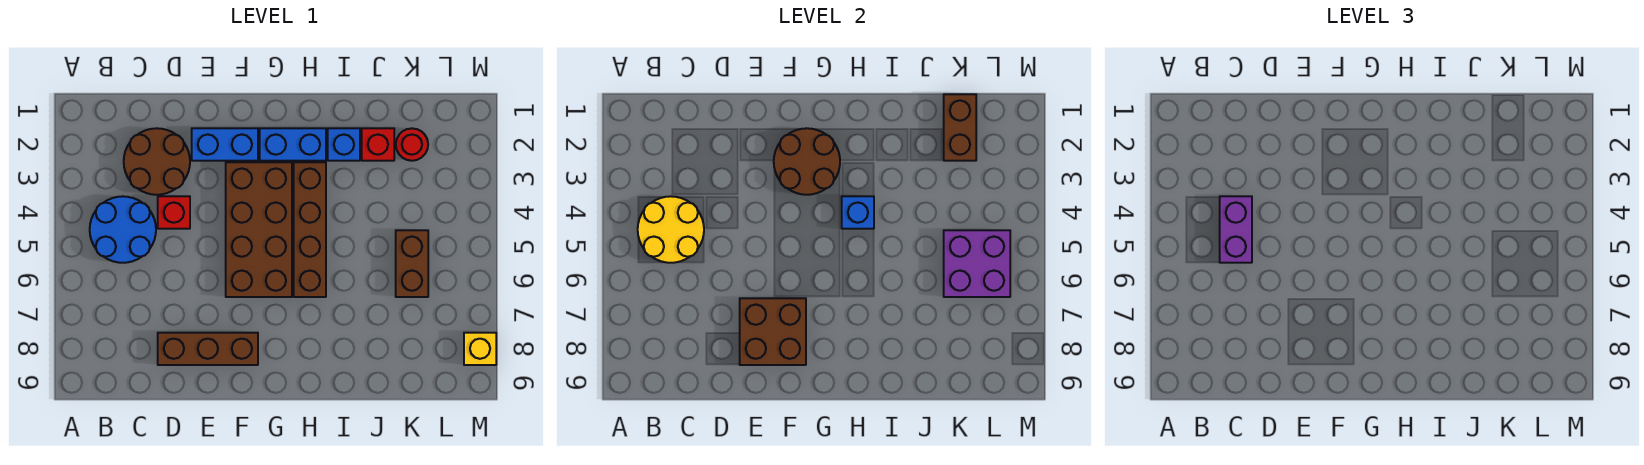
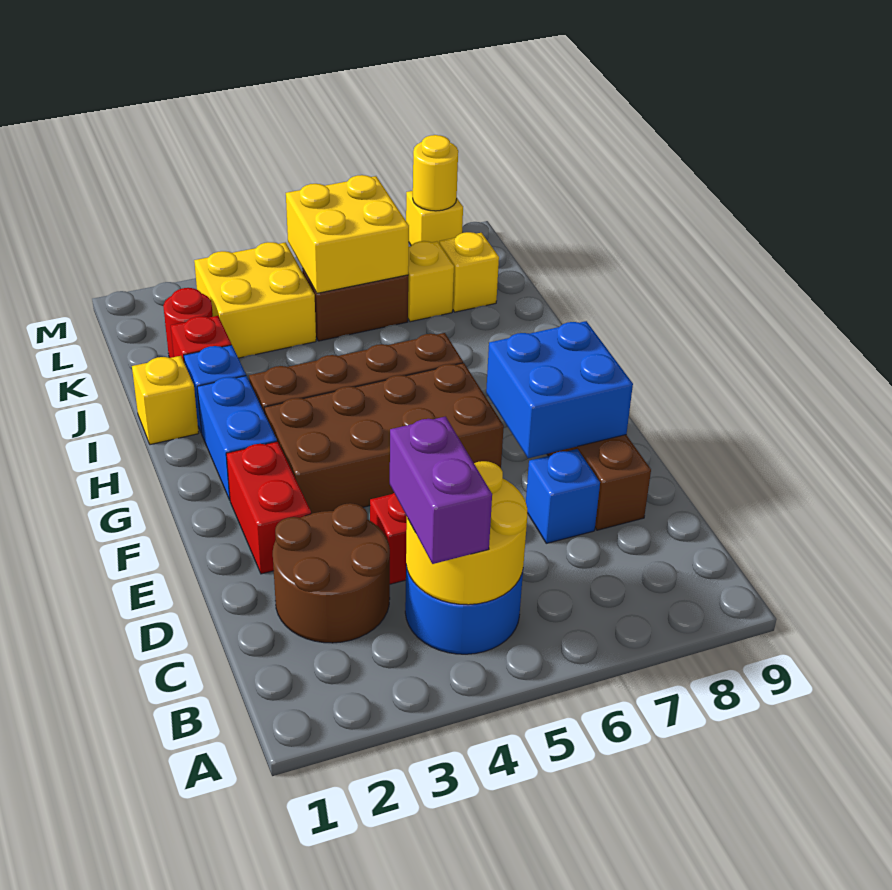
purple 1x2 brick [1220,196,1252,263] -> purple 1x2 brick turned to [390,417,492,564]
blue 1x2 brick [192,128,258,161] -> red 1x2 brick [226,442,311,574]
brown 2x2 brick [740,298,806,365] -> blue 2x2 brick [486,321,633,458]
brown 2x2 round brick [774,128,840,195] -> none
blue 1x1 brick [842,196,874,229] -> blue 1x1 brick moved to [526,449,600,543]
none -> yellow 1x1 brick [132,356,199,445]
brown 1x2 brick [944,94,976,161] -> none
none -> yellow 2x2 brick [194,242,316,358]
purple 2x2 brick [944,230,1010,297] -> yellow 2x2 brick [286,175,409,293]
none -> yellow 1x1 brick [408,241,454,322]
none -> yellow 1x1 brick [439,232,499,312]
none -> yellow 1x1 round brick [413,135,458,211]

